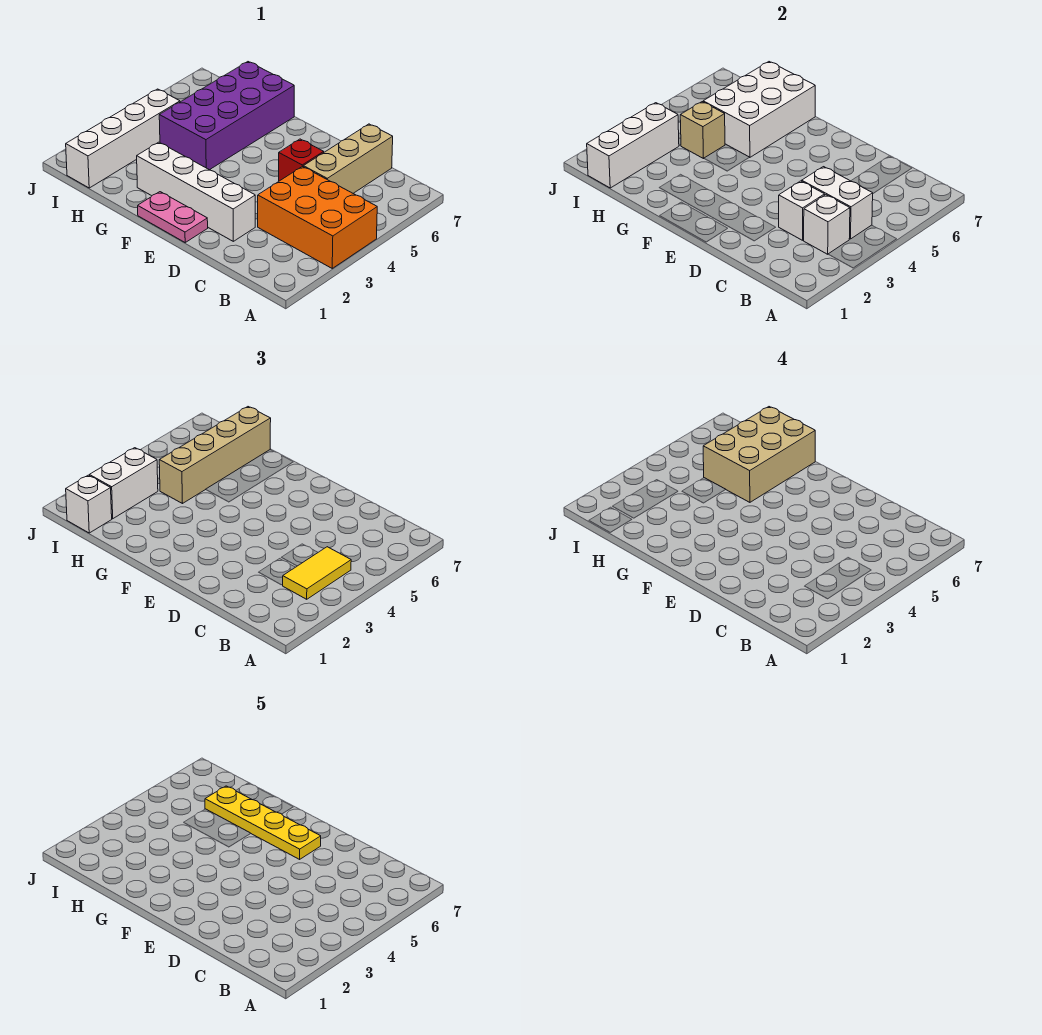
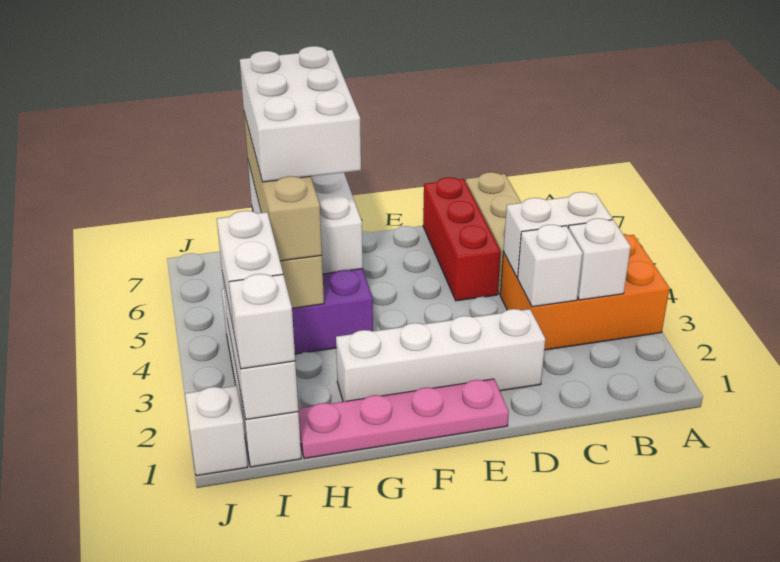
yellow 1x2 tile [283,547,351,599] -> none
red 1x1 brick [279,139,324,181] -> red 1x3 brick [423,177,501,301]
pink 1x2 plate [138,192,208,242] -> pink 1x4 plate [298,379,509,459]
yellow 1x4 plate [205,786,321,859] -> none
tan 2x3 brick [703,407,815,502] -> white 2x3 brick [240,46,361,182]
none -> white 1x1 brick [185,386,248,476]

